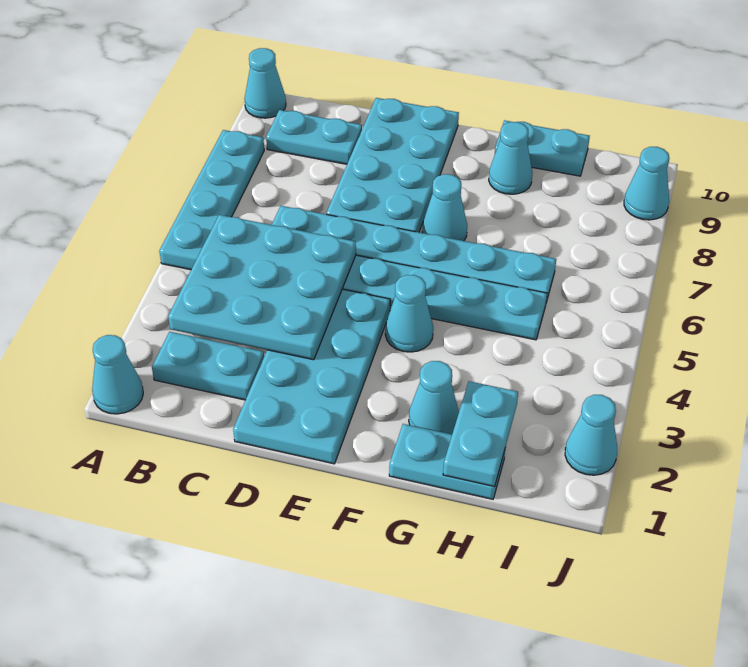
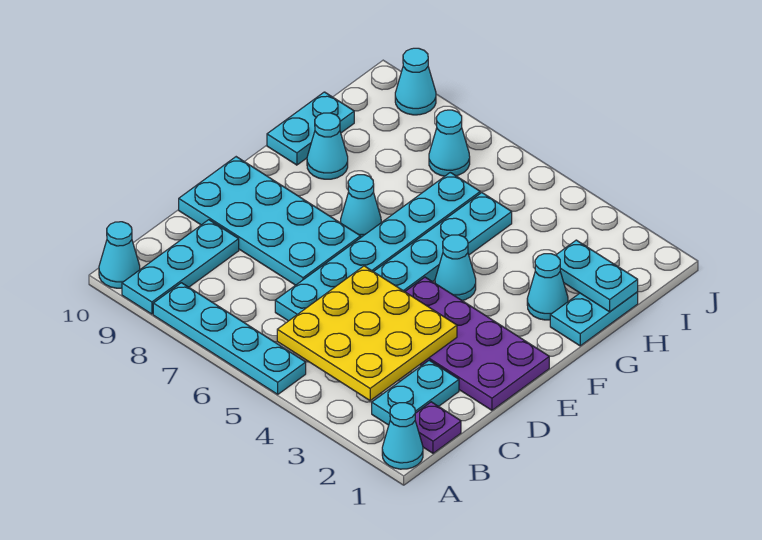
none -> purple 1x1 plate [415,402,461,453]
cyan 3x3 plate [168,215,356,360] -> yellow 3x3 plate [277,266,457,400]
cyan 1x2 plate [266,110,362,164] -> cyan 1x3 plate [122,220,239,314]
cyan 2x4 plate [233,289,390,464] -> purple 2x4 plate [405,277,549,410]
cyan 1x1 cone [565,395,617,475] -> cyan 1x1 cone moved to [429,110,470,176]

